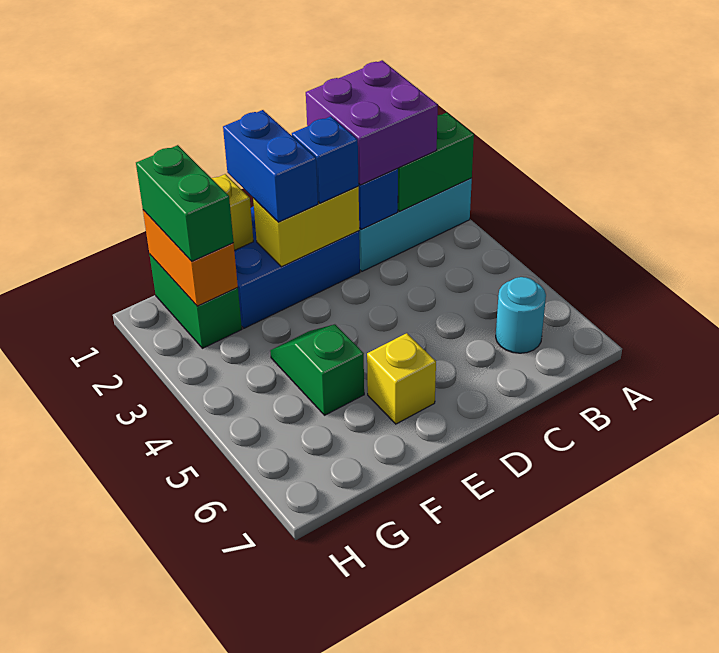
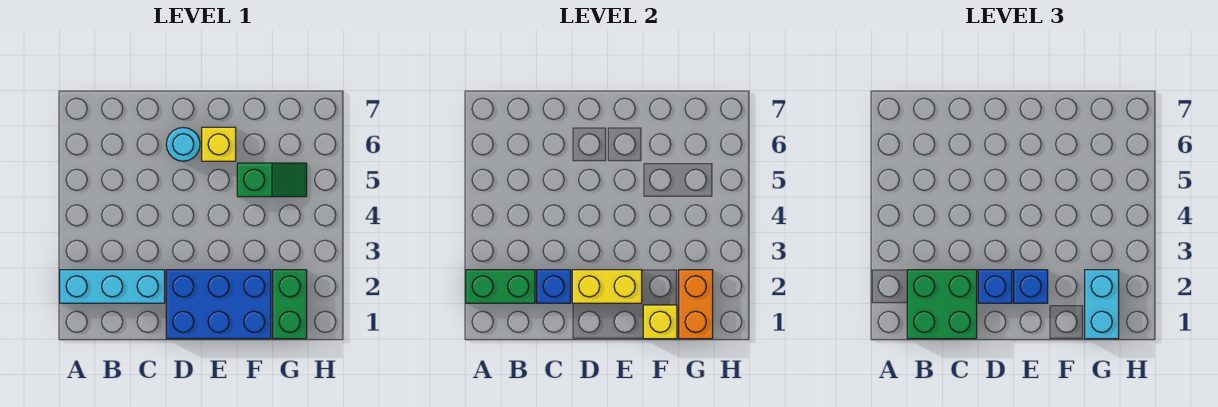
purple 2x2 brick [306,60,438,185] -> green 2x2 brick [907,270,977,339]
cyan 1x1 round brick [496,277,546,353] -> cyan 1x1 round brick moved to [166,128,200,161]
blue 1x2 brick [223,110,318,222] -> blue 1x1 brick [1014,270,1048,303]
green 1x2 slope [270,324,364,415] -> green 1x2 slope turned to [237,163,307,197]
green 1x2 brick [136,145,234,261] -> cyan 1x2 brick [1085,270,1119,339]

